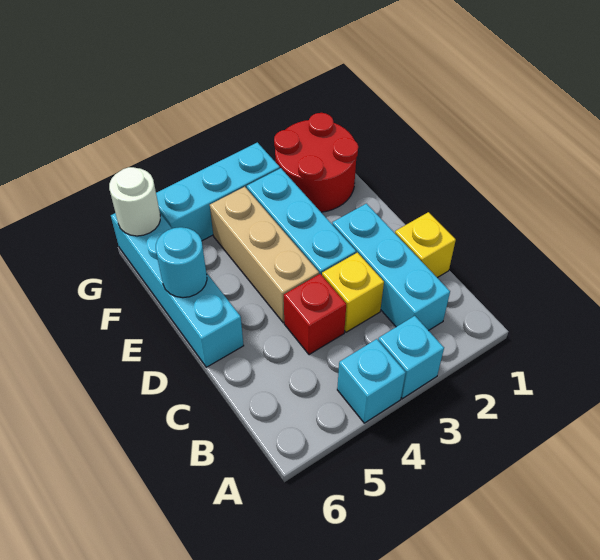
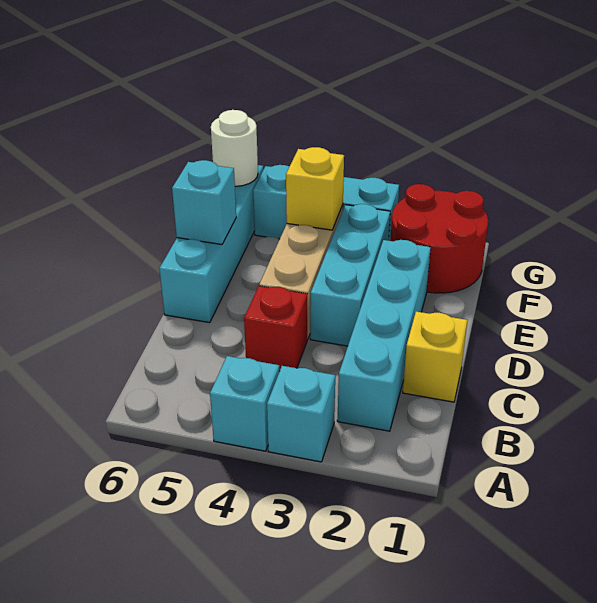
cyan 1x3 brick [332,204,450,330] -> cyan 1x4 brick [337,240,431,431]
yellow 1x1 brick [322,253,384,332] -> yellow 1x1 brick moved to [286,147,344,230]
cyan 1x1 round brick [156,227,207,298] -> cyan 1x1 brick [172,160,236,245]

